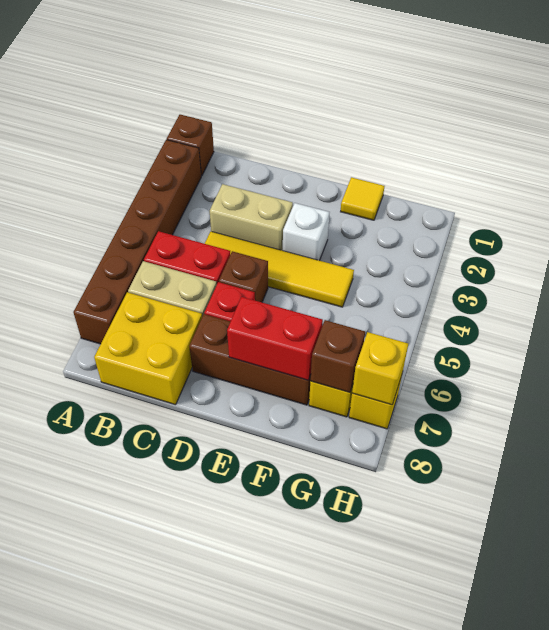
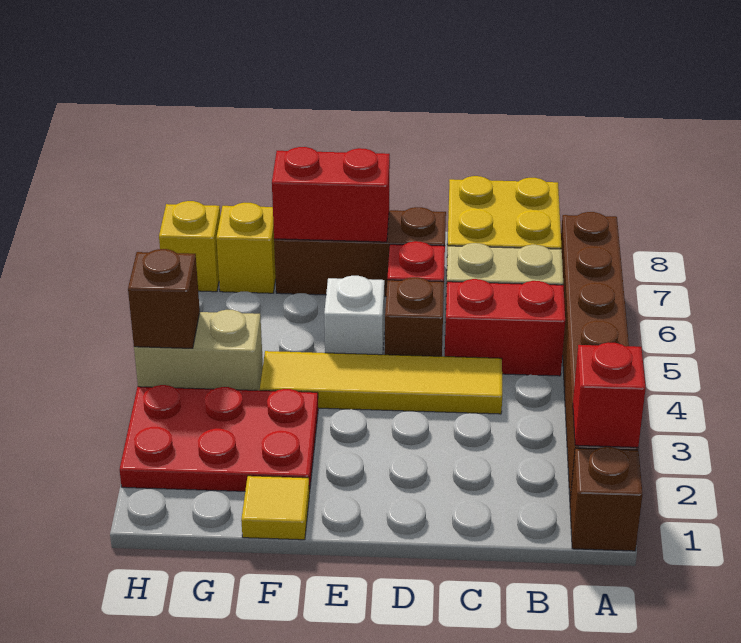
none -> red 1x1 brick [573,342,646,447]
tan 1x2 brick [210,184,293,251] -> tan 1x2 brick moved to [134,310,263,391]
white 1x1 brick [283,203,330,261] -> white 1x1 brick moved to [324,276,384,355]
none -> red 2x3 plate [120,385,318,493]
brown 1x1 brick [310,320,365,392] -> brown 1x1 brick moved to [128,249,200,348]
yellow 1x1 brick [352,332,408,405] -> none

